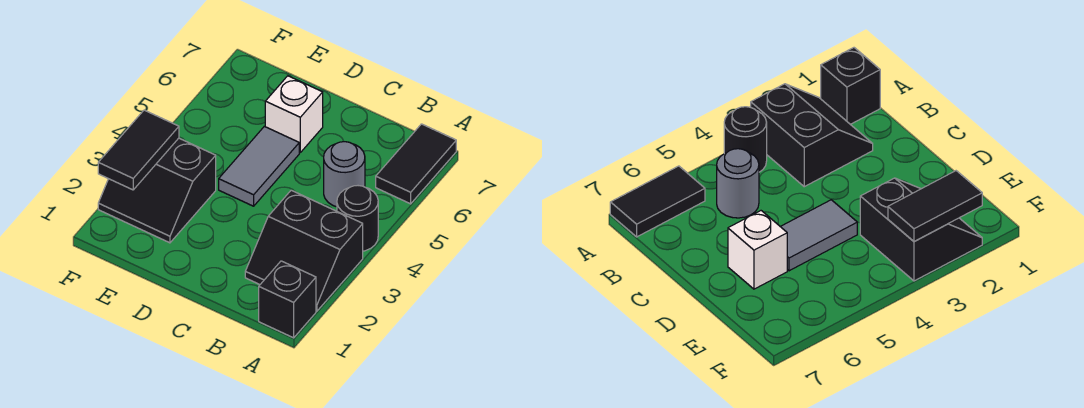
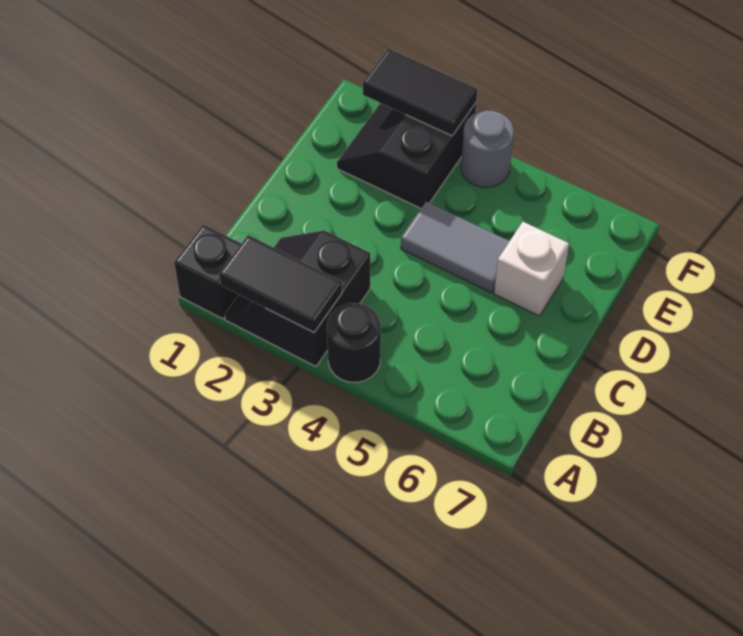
black 1x2 tile [376,124,456,204] -> black 1x2 tile moved to [219,235,342,332]
grey 1x1 round brick [324,142,365,207] -> grey 1x1 round brick moved to [461,110,514,188]

